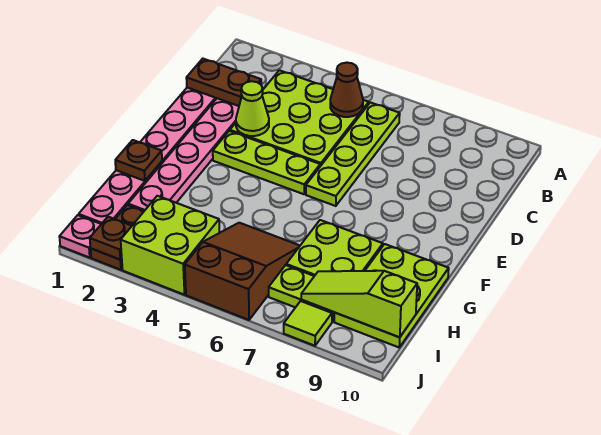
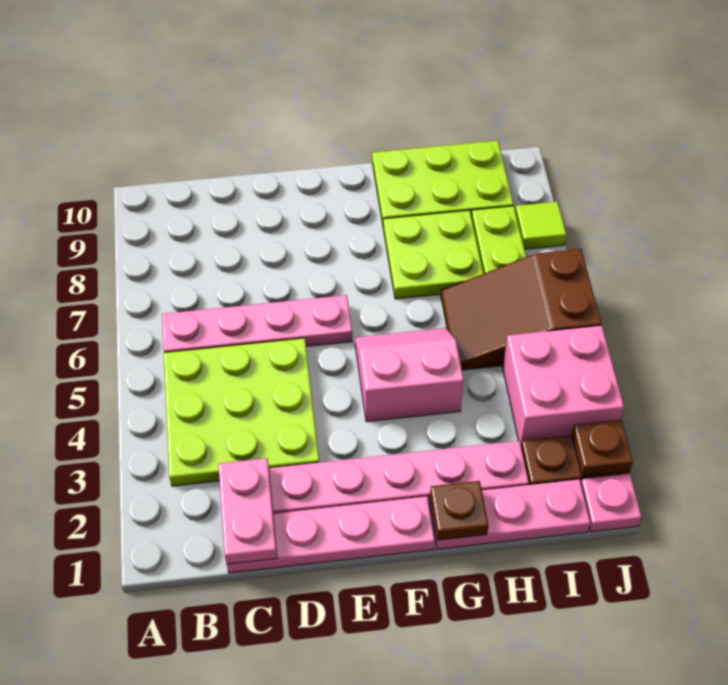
brown 1x1 cone [330,63,363,117] -> none
lime 1x4 plate [306,102,400,206] -> pink 1x4 plate [162,295,352,353]
brown 1x2 plate [186,59,261,106] -> pink 1x2 plate [219,458,277,564]
lime 1x1 cone [236,81,269,136] -> none
lime 1x3 plate [213,131,320,194] -> none
none -> pink 2x2 slope [355,328,464,422]
lime 2x2 brick [121,196,220,295] -> pink 2x2 brick [503,326,624,444]
lime 1x3 slope [301,271,417,337] -> none

